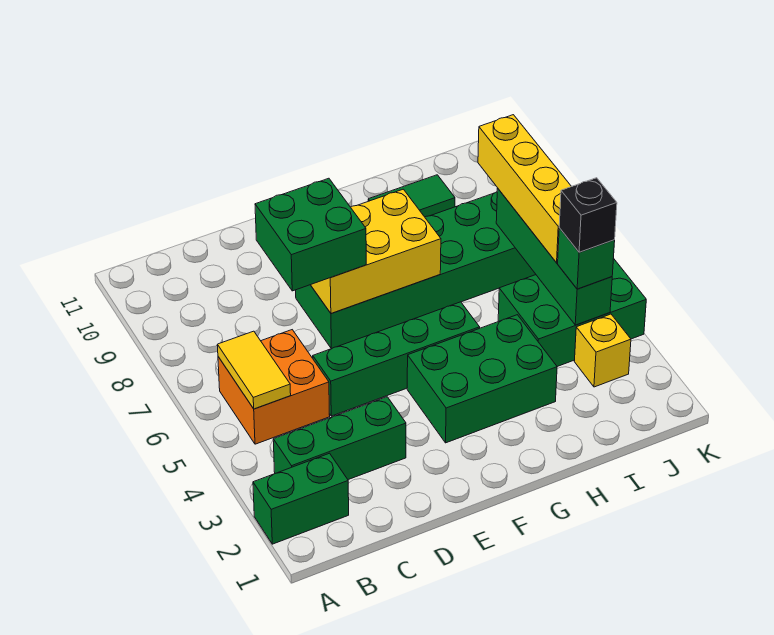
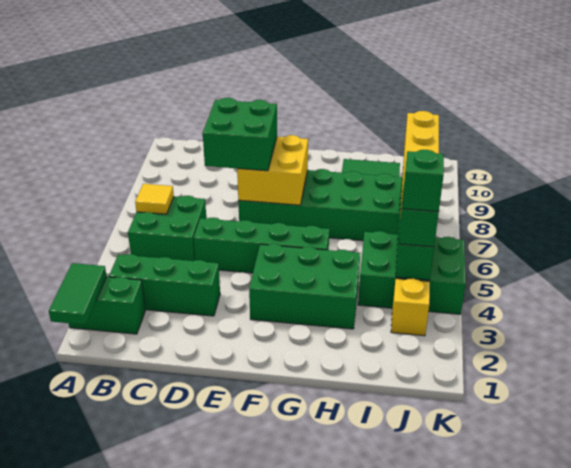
none -> green 1x2 tile [49,263,107,325]
orange 2x2 brick [218,330,330,444] -> green 2x2 brick [128,196,206,261]
yellow 1x2 tile [217,331,291,409] -> yellow 1x1 tile [135,184,174,214]
yellow 2x3 brick [311,189,441,314] -> yellow 2x2 brick [237,135,308,205]
black 1x1 brick [559,178,617,252] -> green 1x1 brick [402,150,444,212]

